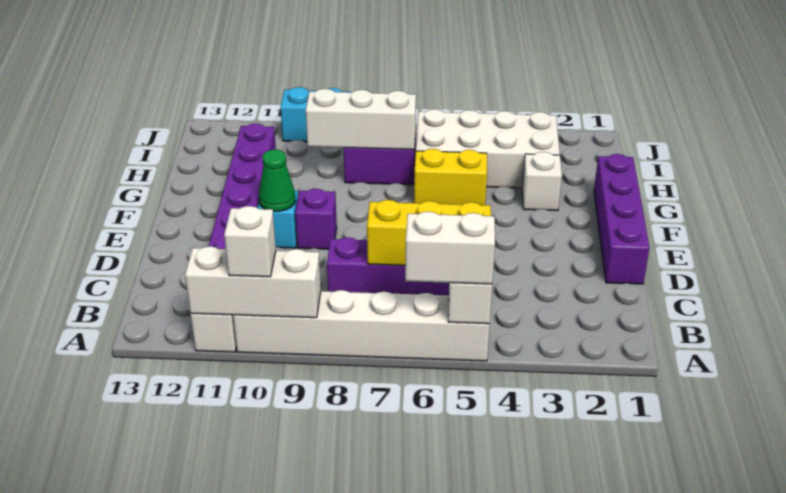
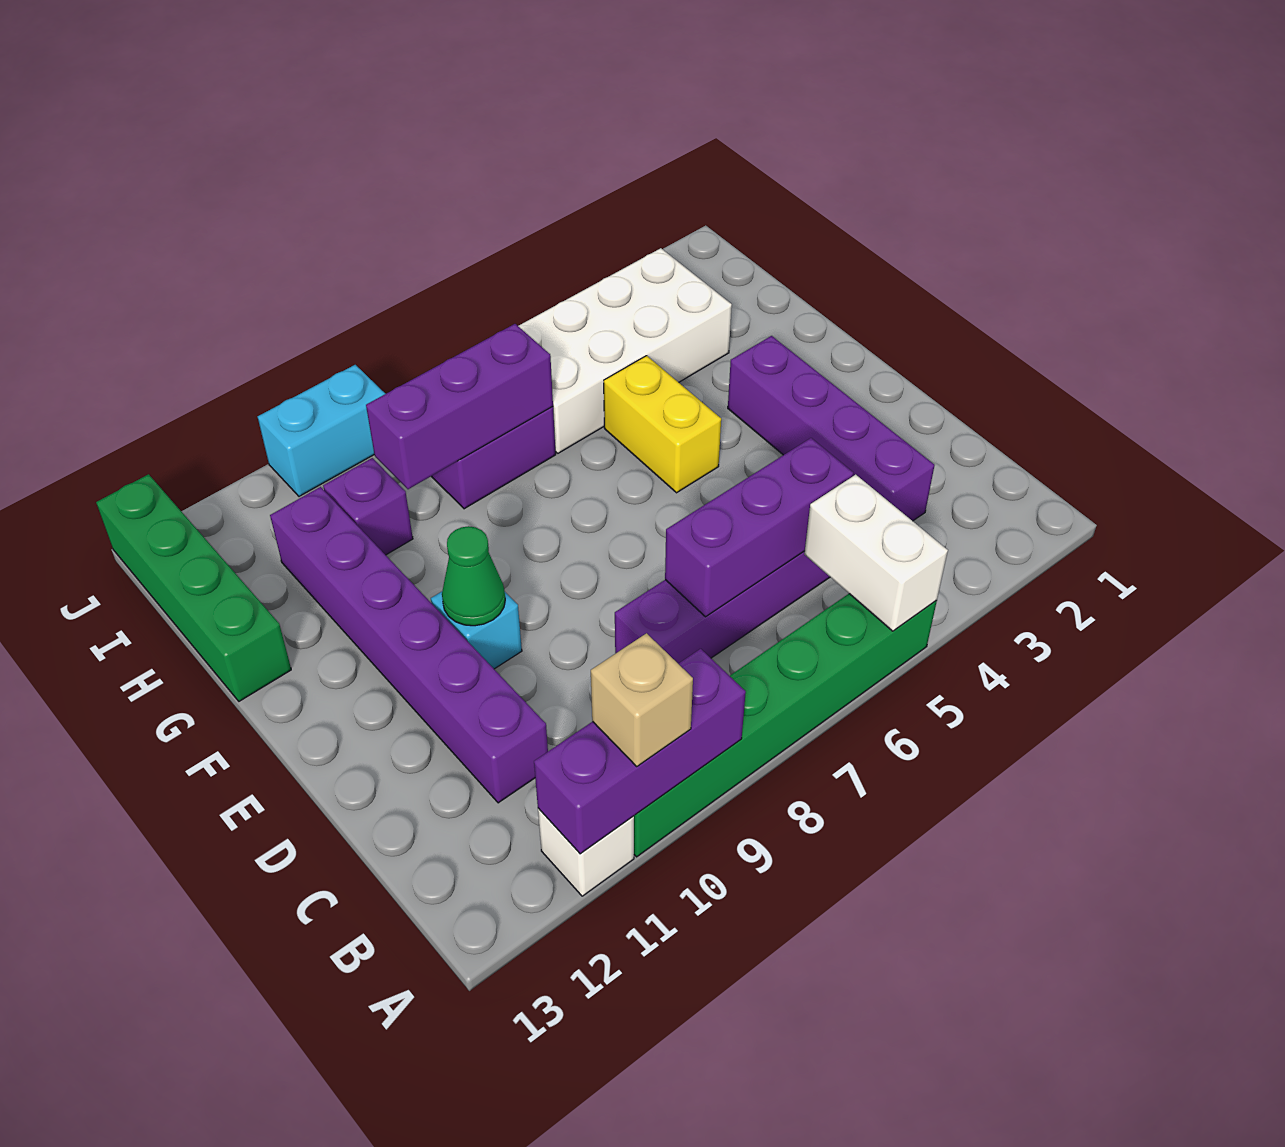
white 1x6 brick [233,290,490,361] -> green 1x6 brick [634,594,937,857]
white 1x2 brick [405,212,495,284] -> none
white 1x3 brick [185,246,321,318] -> purple 1x3 brick [534,649,746,854]
white 1x1 brick [224,206,276,277] -> tan 1x1 brick [591,633,693,766]
yellow 1x3 brick [367,200,491,265] -> purple 1x3 brick [665,438,853,617]
purple 1x4 brick [594,154,650,284] -> purple 1x4 brick moved to [728,336,935,521]
purple 1x1 brick [295,189,337,249] -> purple 1x1 brick moved to [323,458,413,555]
white 1x1 brick [522,152,562,211] -> none
yellow 1x2 brick [414,149,487,205] -> yellow 1x2 brick turned to [604,356,721,493]
none -> green 1x4 brick [96,474,291,701]
white 1x3 brick [306,89,416,150] -> purple 1x3 brick [366,324,553,489]

